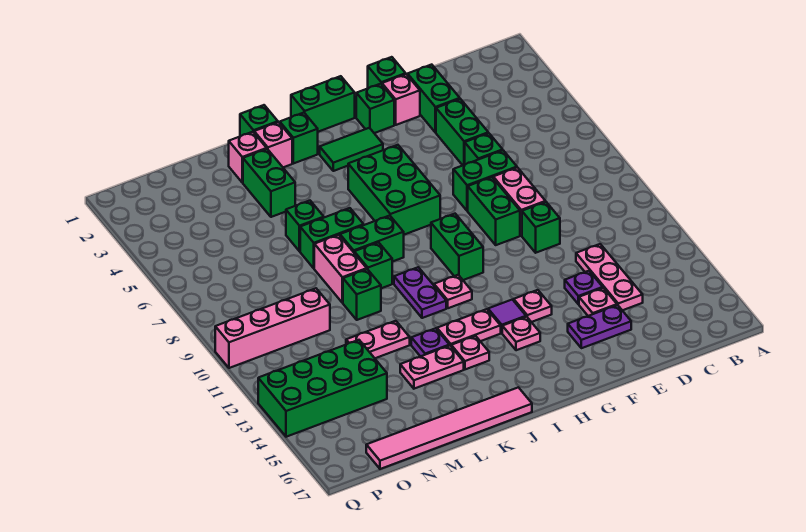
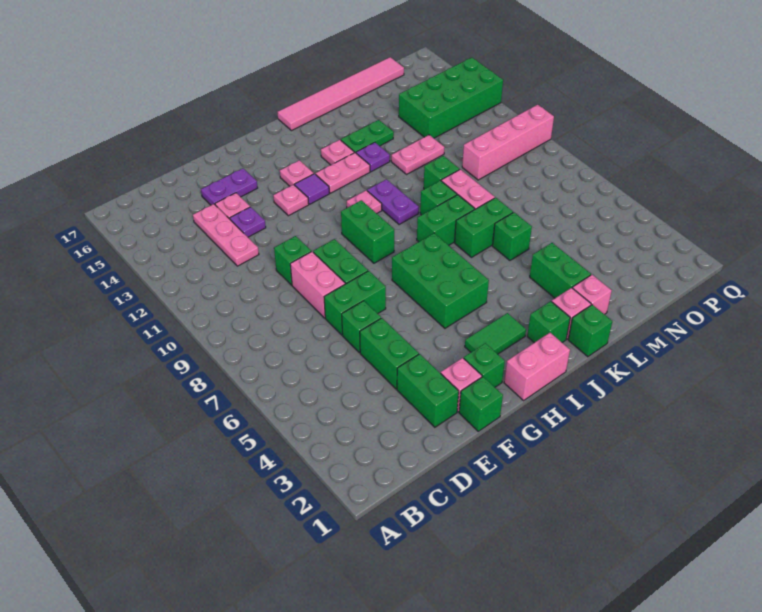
green 1x2 brick [291,76,355,132] -> pink 1x2 brick [504,333,570,400]
pink 1x2 plate [400,345,464,389] -> green 1x2 plate [341,120,394,153]

